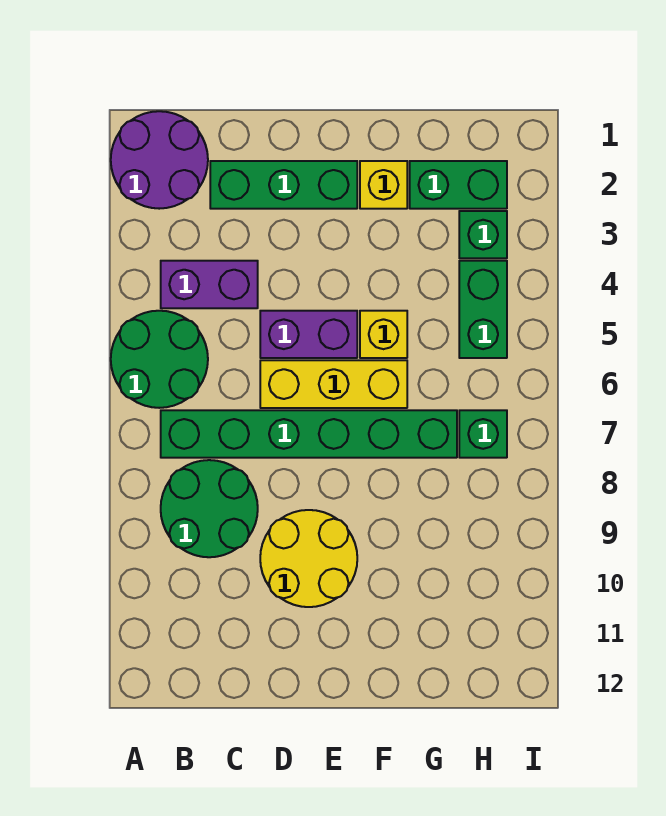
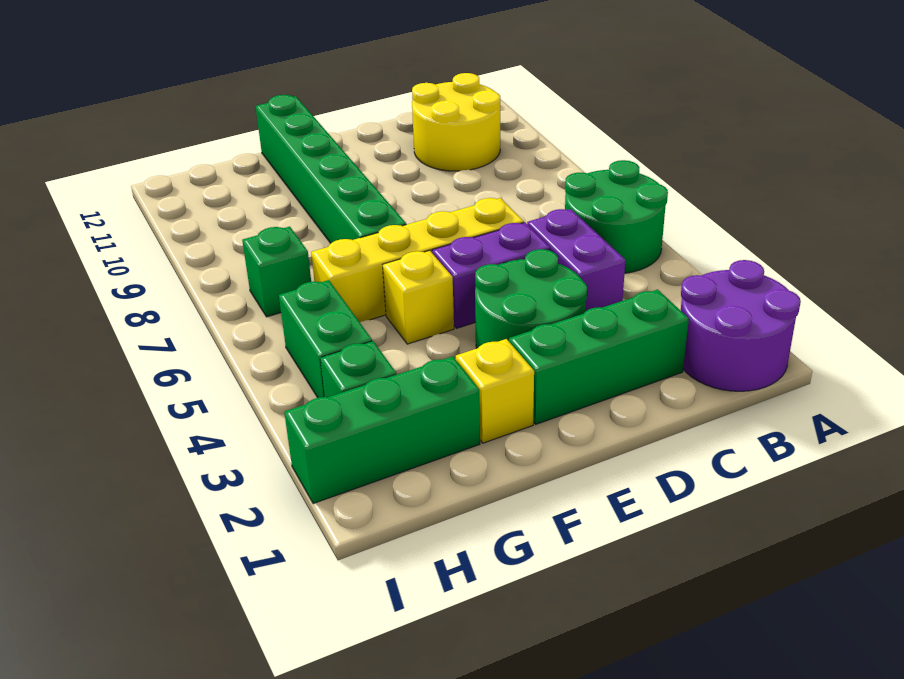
purple 1x2 brick [161,261,258,308] -> purple 1x2 brick turned to [527,209,625,312]
green 1x6 brick [161,410,457,458] -> green 1x6 brick turned to [256,95,406,243]
green 2x2 round brick [161,460,258,557] -> green 2x2 round brick moved to [475,249,587,348]
yellow 1x3 brick [260,360,407,408] -> yellow 1x4 brick [311,198,524,322]
yellow 2x2 round brick [260,510,357,607] -> yellow 2x2 round brick moved to [412,73,500,171]
green 1x2 brick [410,161,507,209] -> green 1x3 brick [284,356,480,504]

